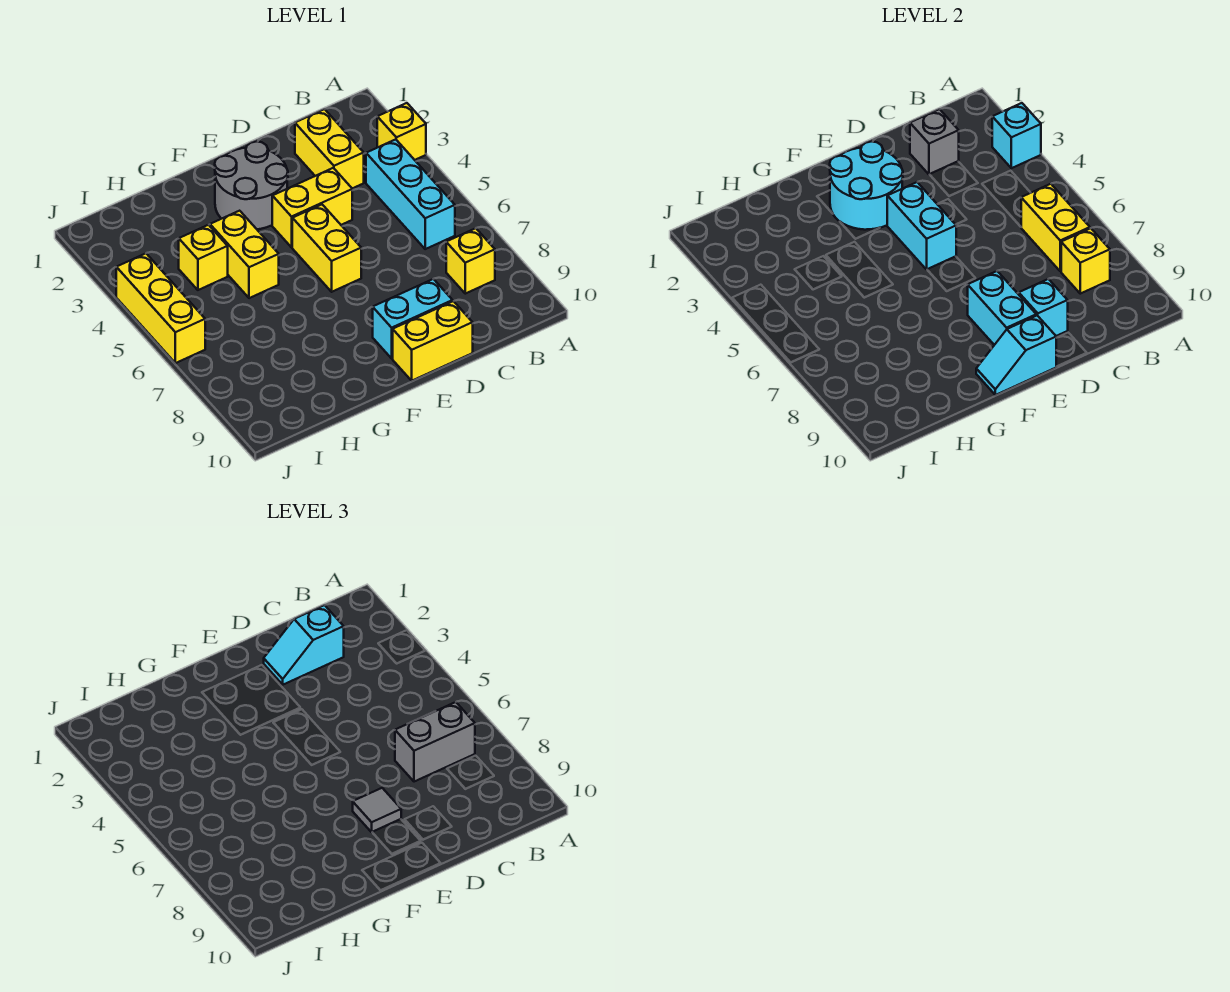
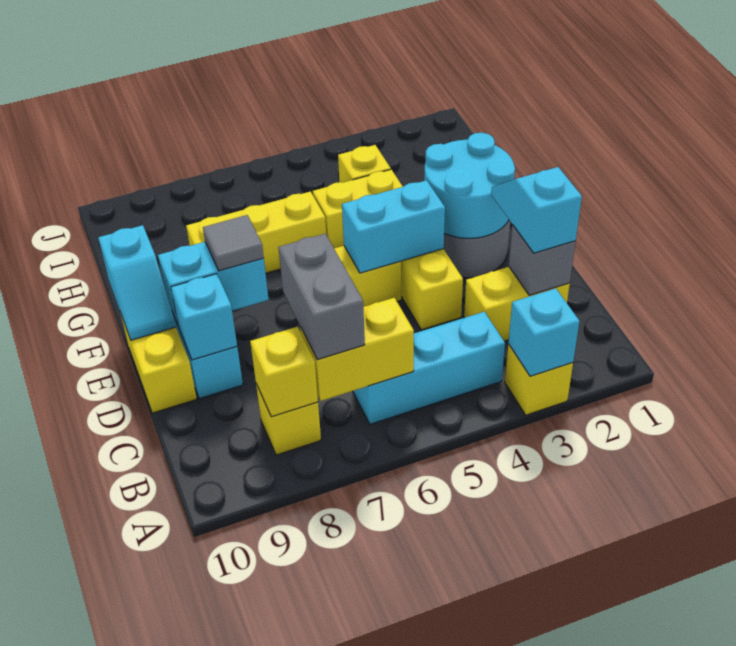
cyan 1x2 slope [976,316,1056,395] -> cyan 1x2 slope turned to [98,225,176,340]
yellow 1x3 brick [116,253,205,363] -> yellow 1x3 brick moved to [186,191,326,273]

